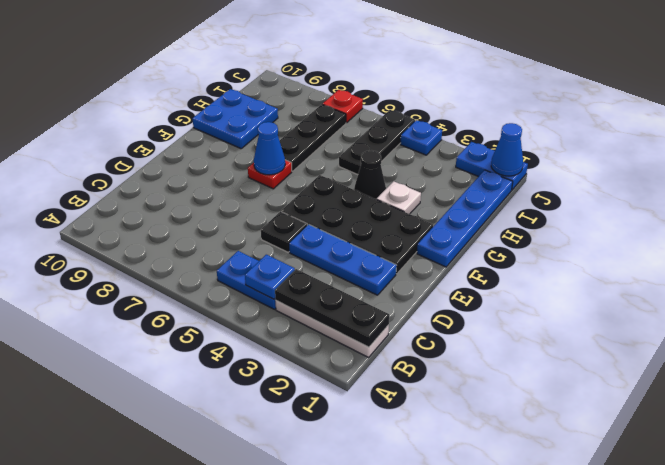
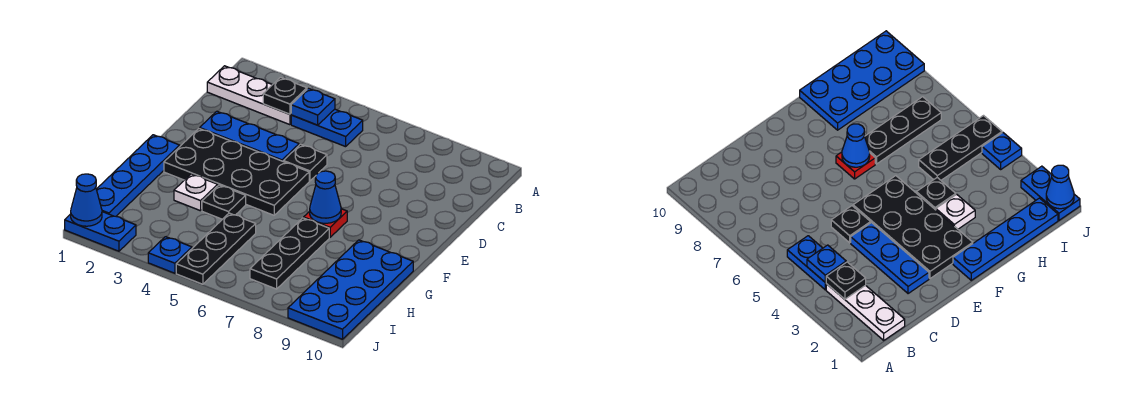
black 1x3 plate [275,269,389,347] -> black 1x1 plate [263,77,307,114]
black 1x1 cone [354,150,386,200] -> black 1x1 plate [202,185,246,219]
blue 2x2 plate [192,89,278,149] -> blue 2x4 plate [288,240,413,339]
red 1x1 plate [322,90,363,123] -> none

